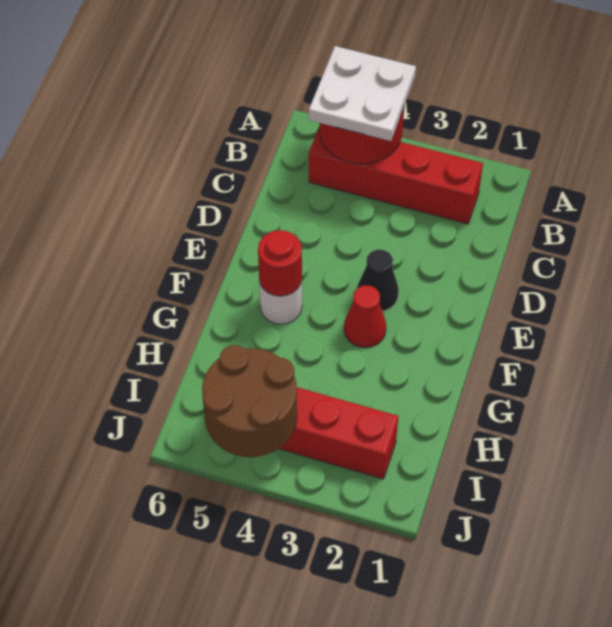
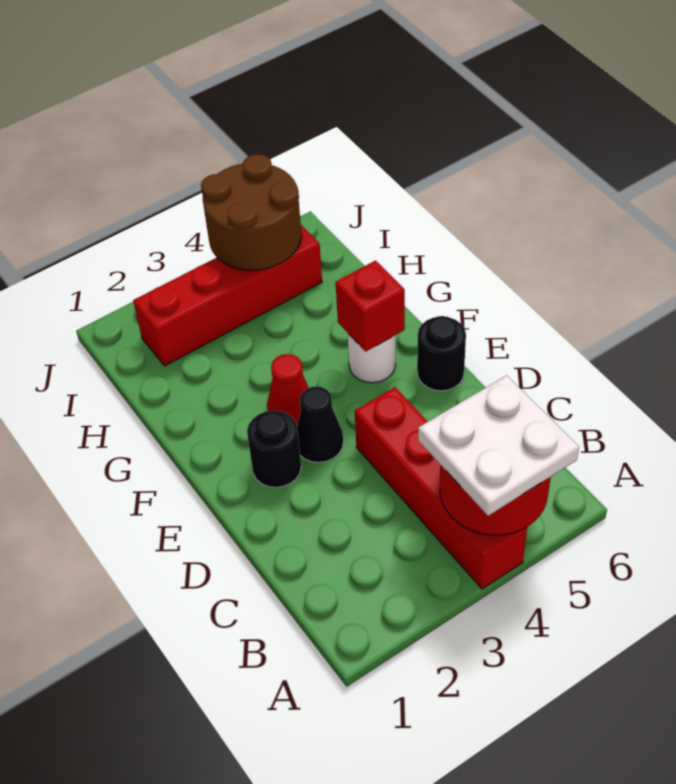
red 1x4 brick [309,126,483,224] -> red 1x4 brick turned to [355,387,527,589]
none -> black 1x1 round brick [247,411,301,487]
none -> black 1x1 round brick [417,316,466,391]
red 1x1 round brick [258,230,302,296] -> red 1x1 brick [336,261,405,351]

